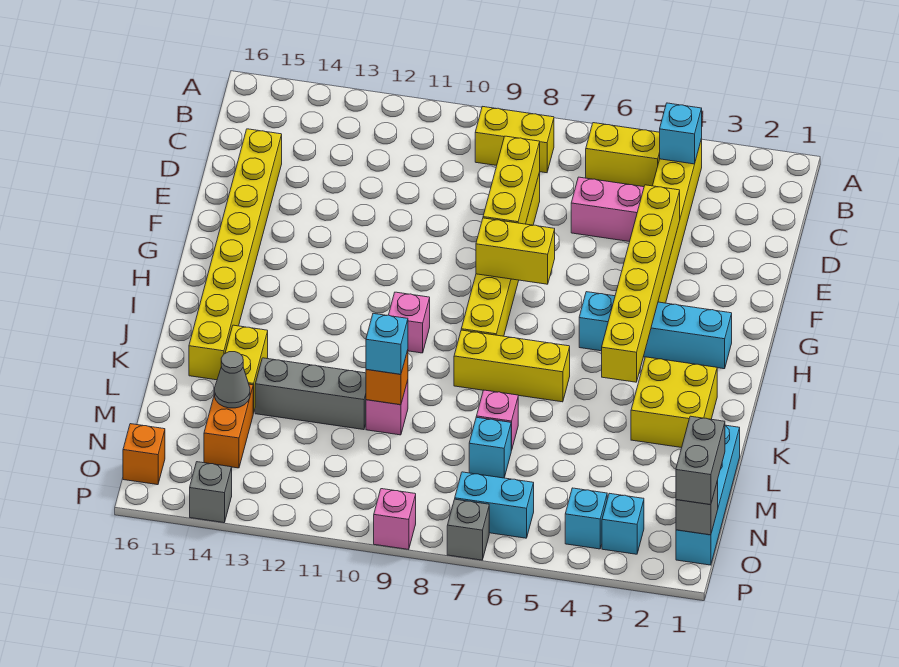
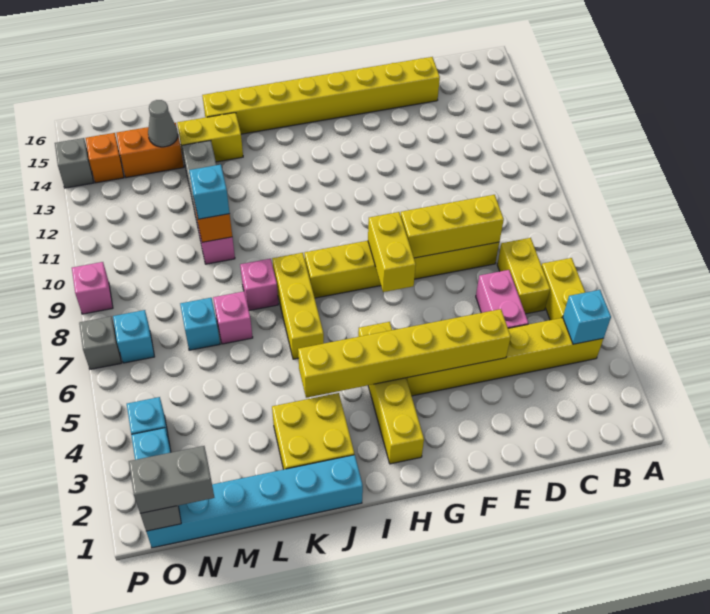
yellow 1x2 brick [475,106,554,173] -> yellow 1x2 brick moved to [497,238,550,314]
cyan 1x4 brick [579,292,732,369] -> yellow 1x4 brick [358,322,424,464]
pink 1x1 brick [389,292,430,353] -> pink 1x1 brick moved to [240,259,278,311]
cyan 1x4 brick [676,425,740,565] -> cyan 1x6 brick [146,455,363,548]
cyan 1x2 brick [455,472,534,538] -> cyan 1x1 brick [113,310,154,363]
orange 1x1 brick [123,424,165,485] -> orange 1x1 brick moved to [86,133,124,183]

